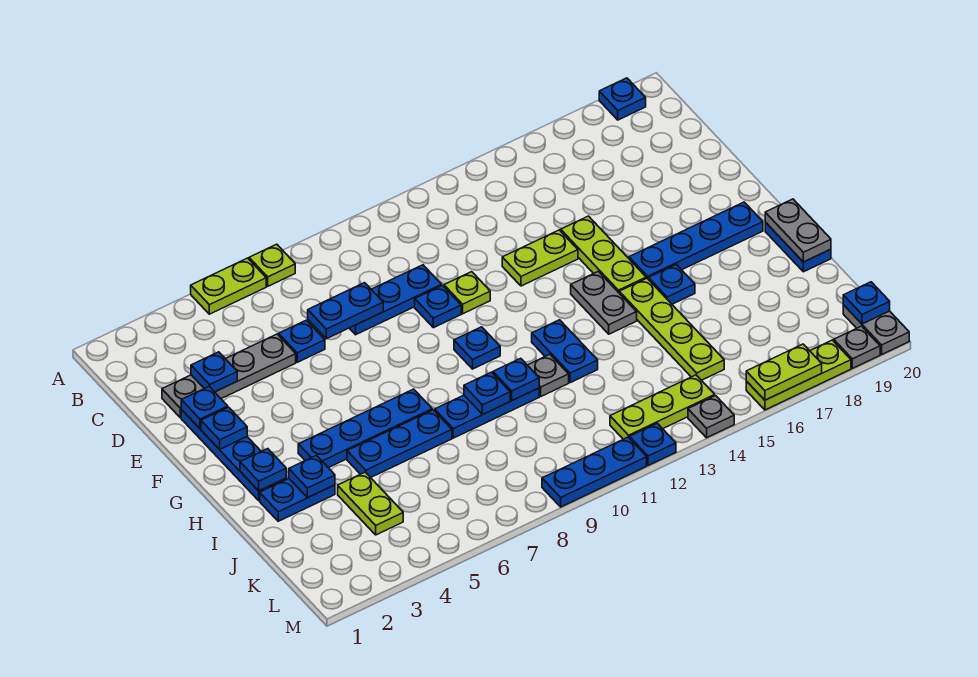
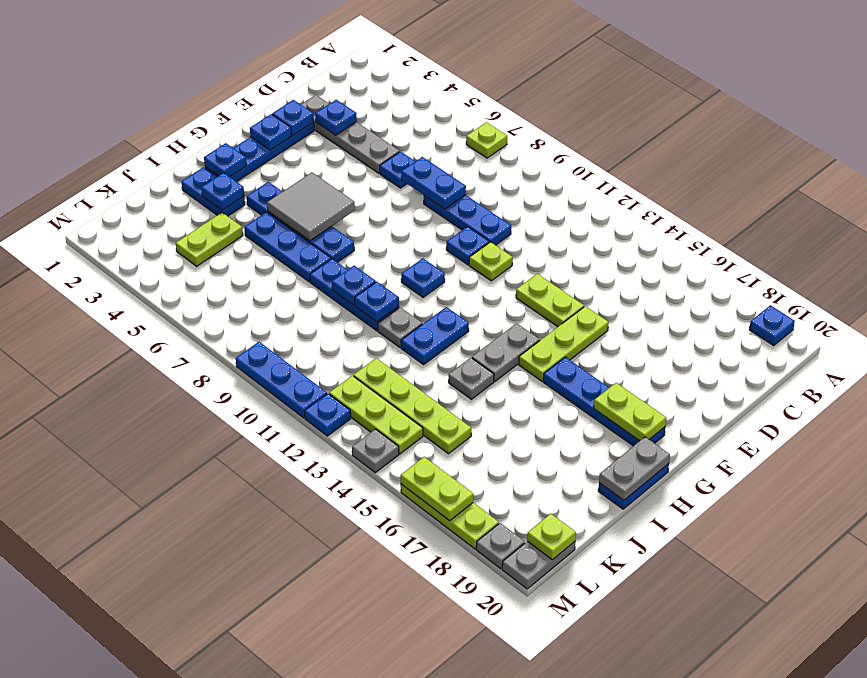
lime 1x2 plate [191,258,266,314] -> lime 1x2 plate moved to [594,383,666,441]
none -> grey 2x2 tile [267,172,355,241]
lime 1x4 plate [619,278,724,380] -> lime 1x4 plate turned to [353,358,471,454]
blue 1x1 plate [649,264,695,304] -> none
none -> grey 1x1 plate [449,358,494,399]
blue 1x1 plate [843,282,890,324] -> lime 1x1 plate [527,514,576,560]

